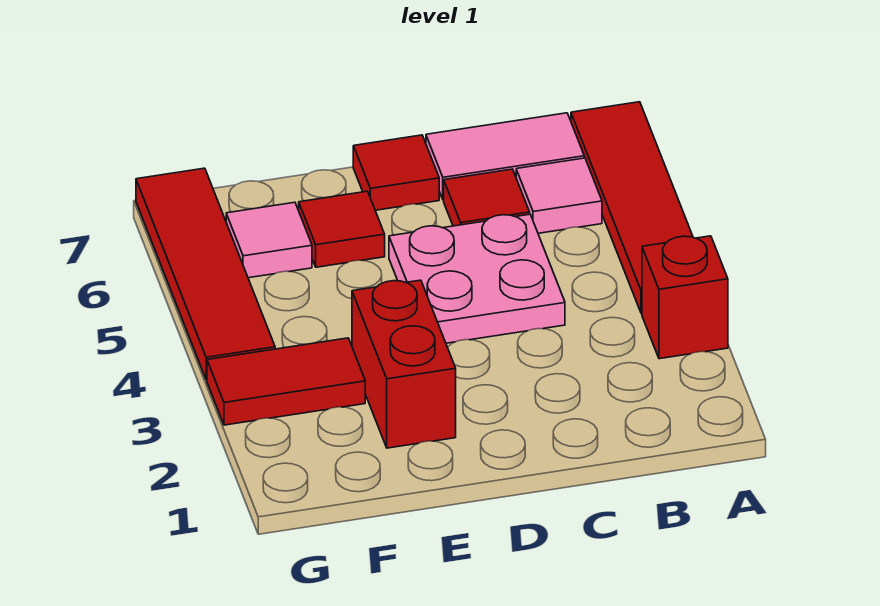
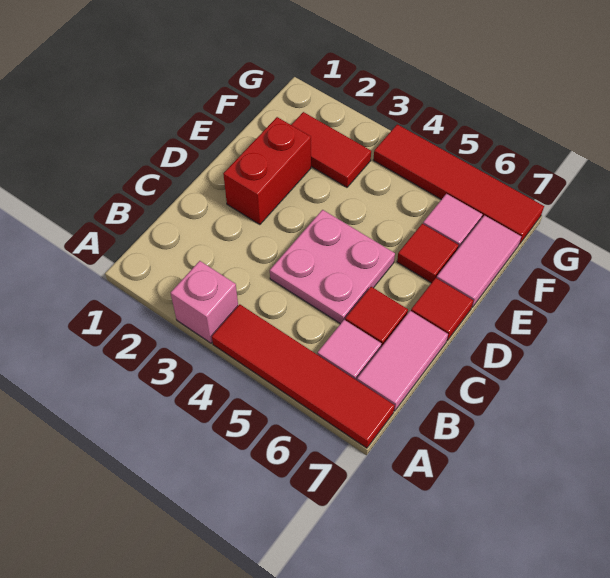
red 1x1 brick [642,236,728,359] -> pink 1x1 brick [170,261,238,343]
red 1x2 brick [352,280,456,448] -> red 1x2 brick turned to [223,117,311,225]
none -> pink 1x2 tile [437,216,521,307]
red 1x2 tile [207,338,365,425] -> red 1x2 tile turned to [291,112,371,187]

